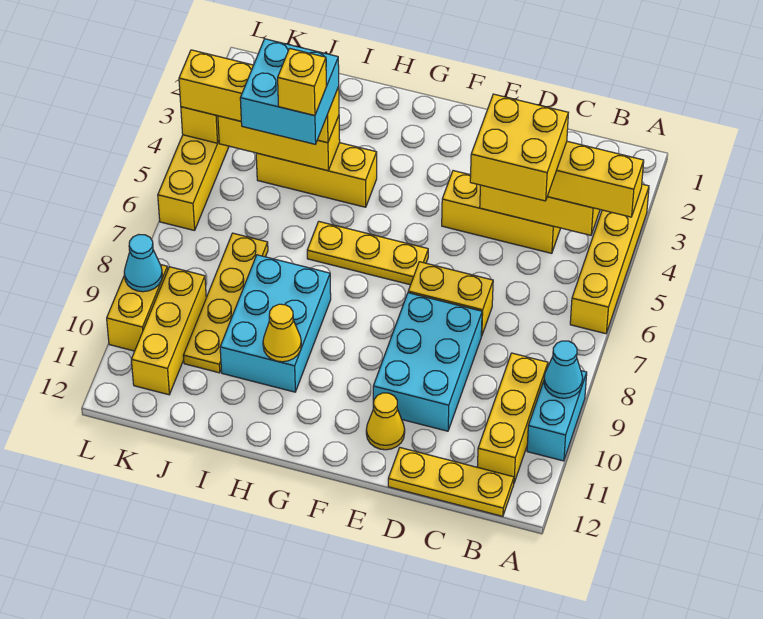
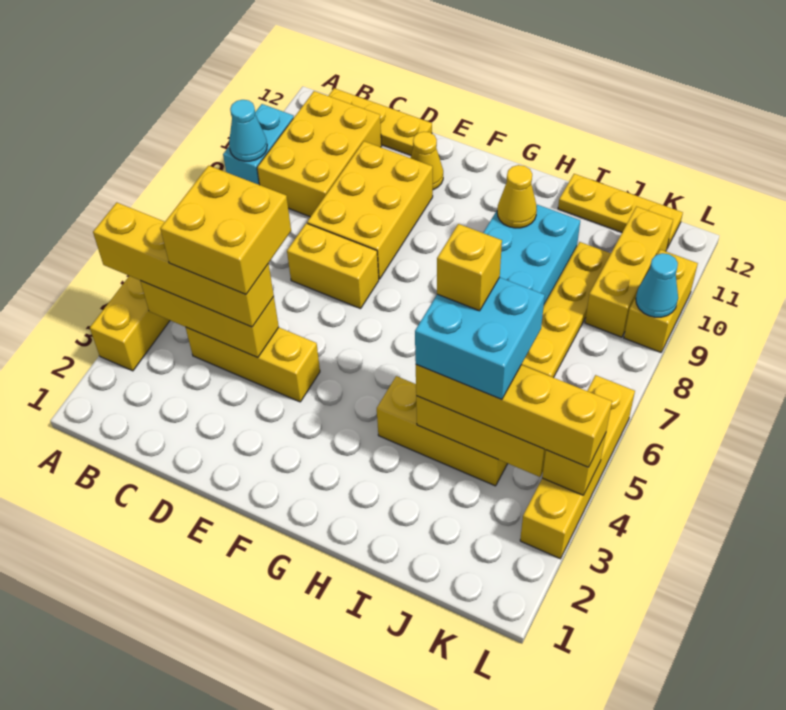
yellow 1x3 brick [477,353,548,482] -> yellow 2x3 brick [257,91,382,217]
cyan 2x3 brick [373,293,482,431] -> yellow 2x3 brick [307,141,433,279]
yellow 1x3 plate [307,222,428,285] -> yellow 1x3 plate moved to [558,174,683,248]

